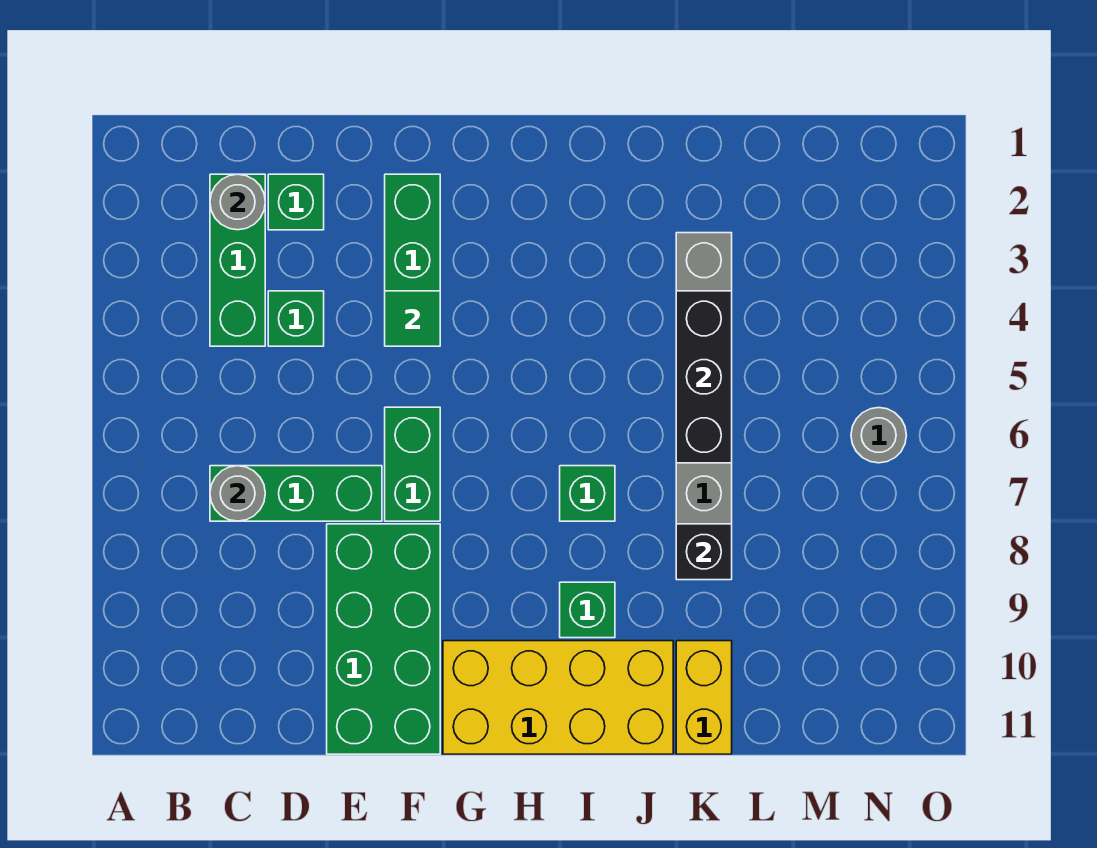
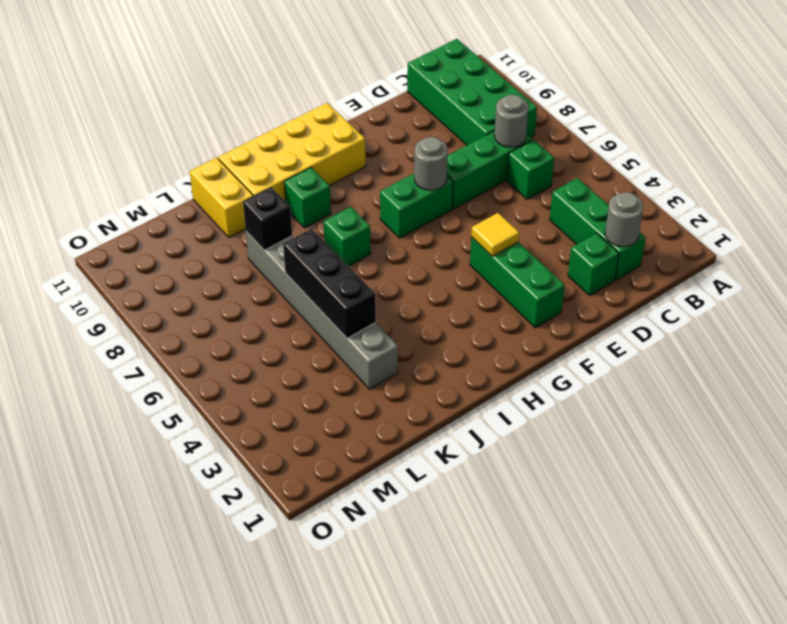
green 1x1 brick [268,291,324,346] -> green 1x1 brick moved to [507,140,554,199]
green 2x4 brick [327,524,440,754] -> green 2x4 brick moved to [407,39,537,145]
green 1x1 tile [385,291,440,346] -> yellow 1x1 tile [471,213,519,256]
green 1x2 brick [385,407,440,521] -> green 1x2 brick turned to [380,174,453,238]
grey 1x1 round brick [851,408,906,463] -> grey 1x1 round brick moved to [414,137,448,190]

